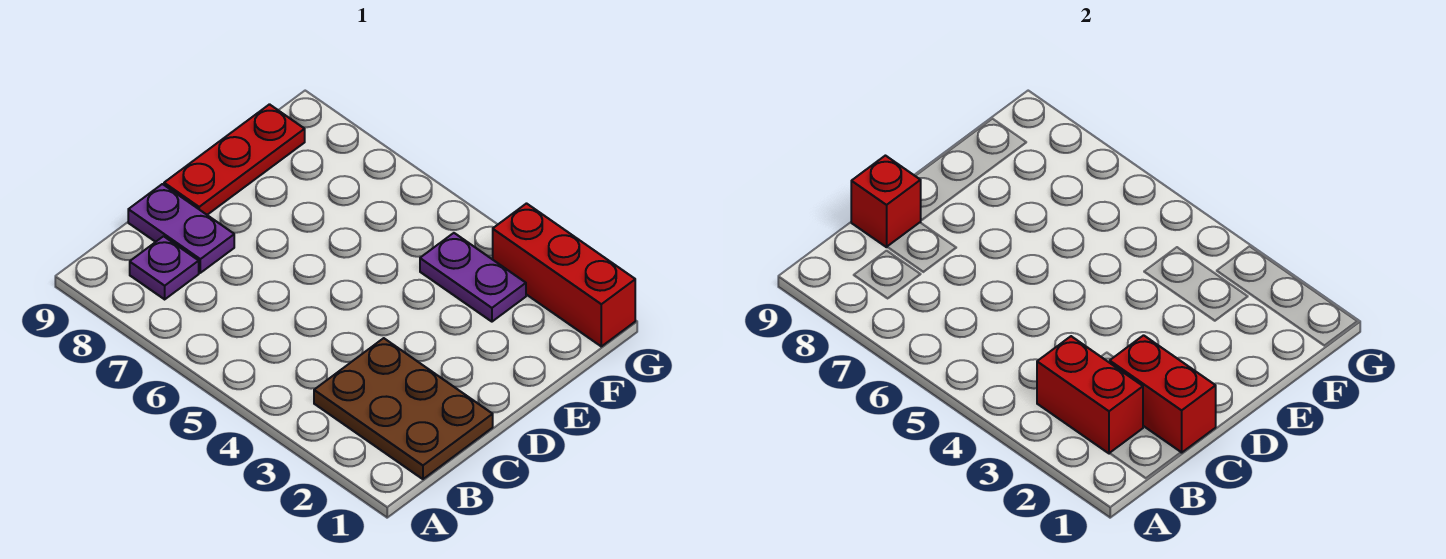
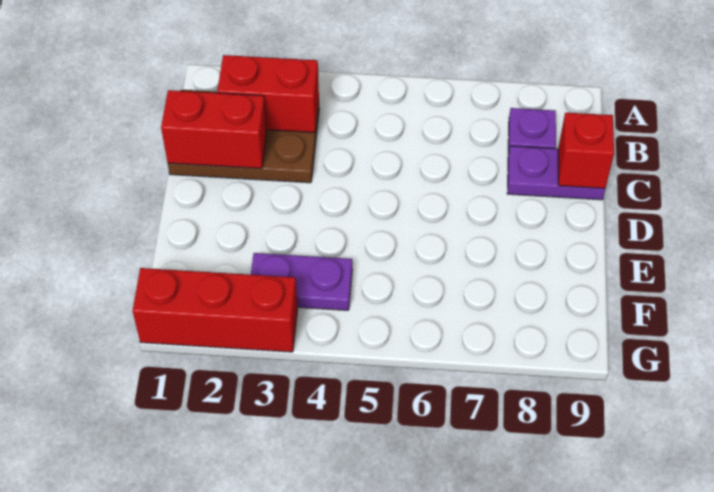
red 1x3 plate [164,104,305,215] -> none

